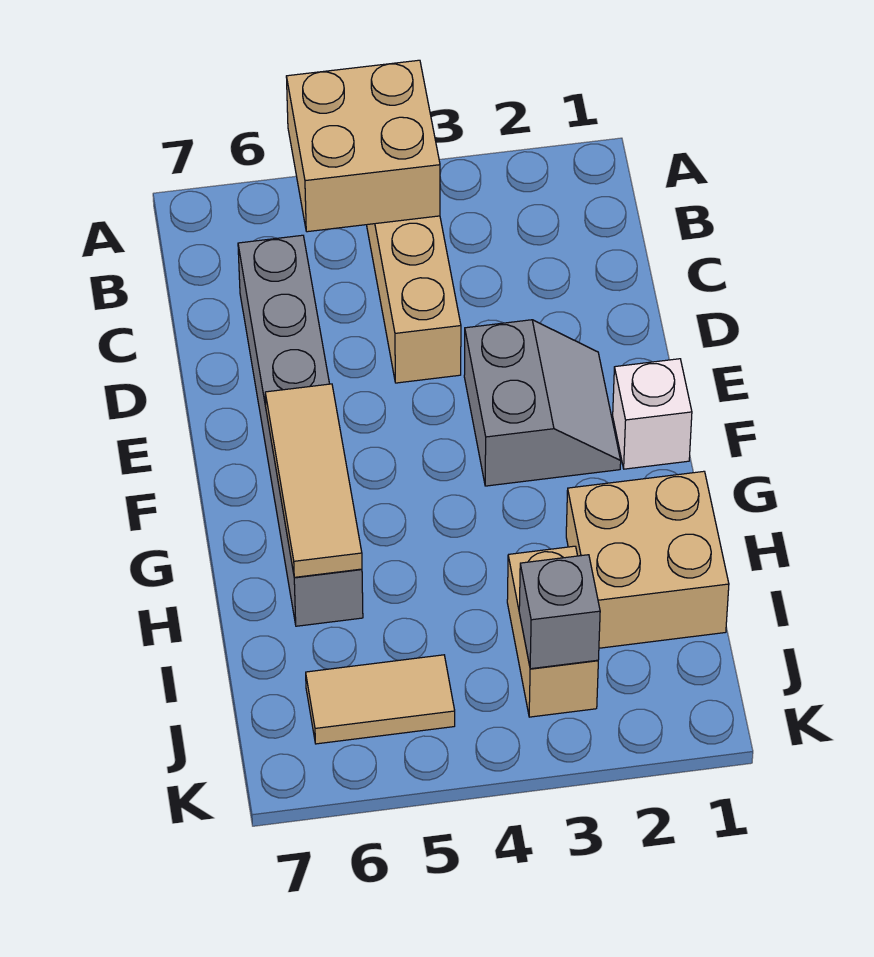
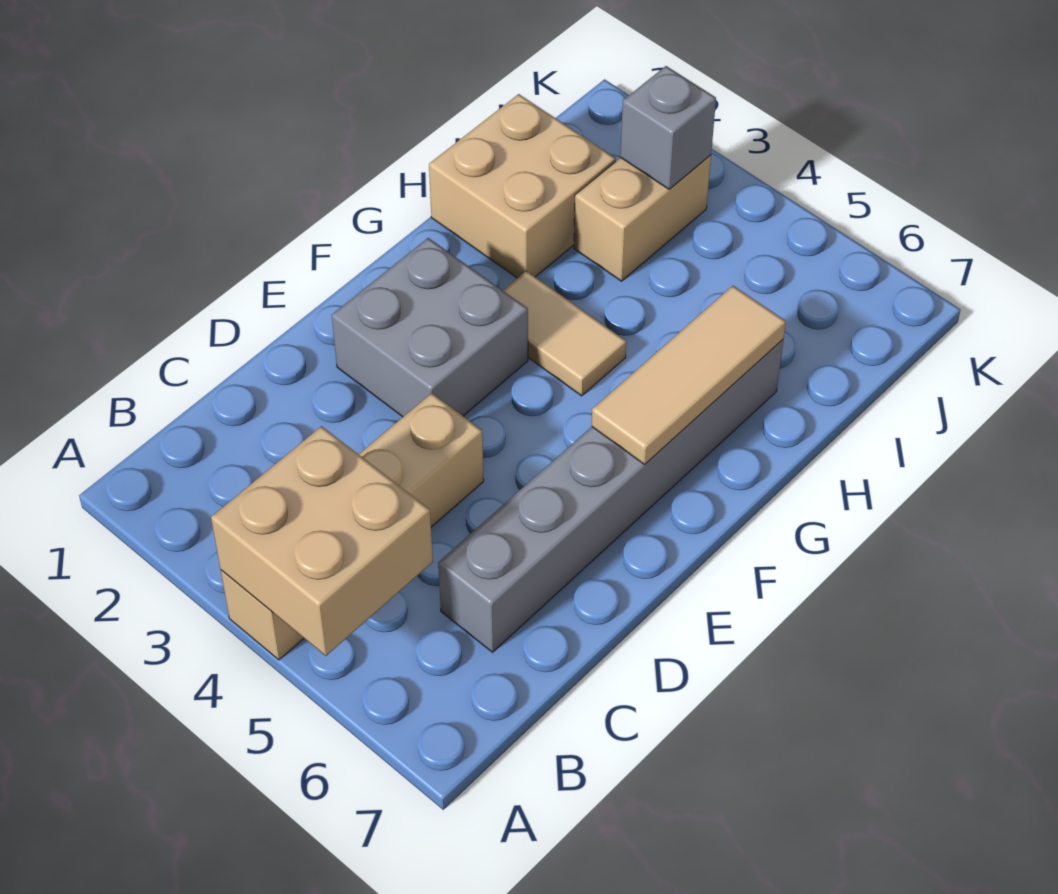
grey 2x2 slope [464,320,621,486] -> grey 2x2 brick [332,238,528,417]
white 1x1 brick [613,359,692,469] -> none
tan 1x2 tile [306,655,455,744] -> tan 1x2 tile moved to [503,271,626,396]

